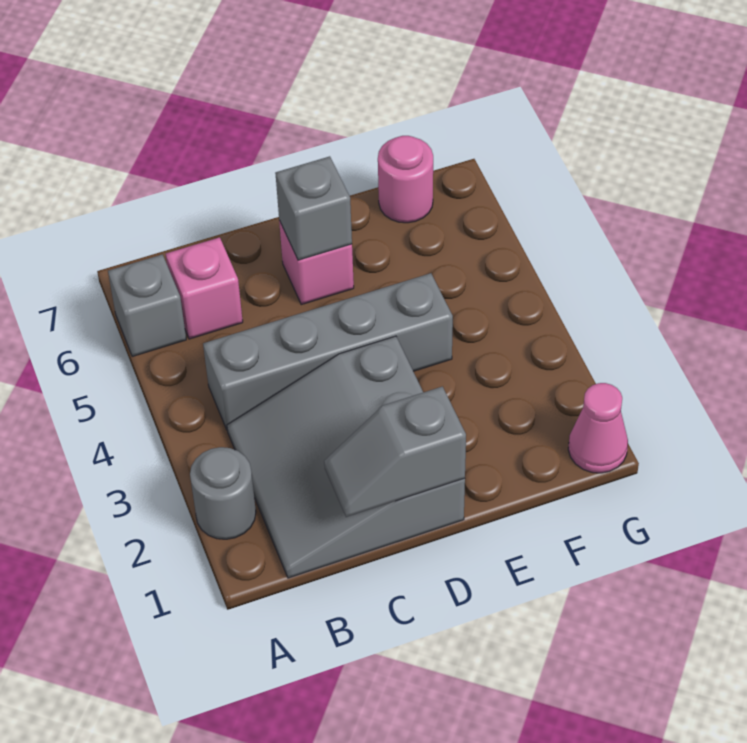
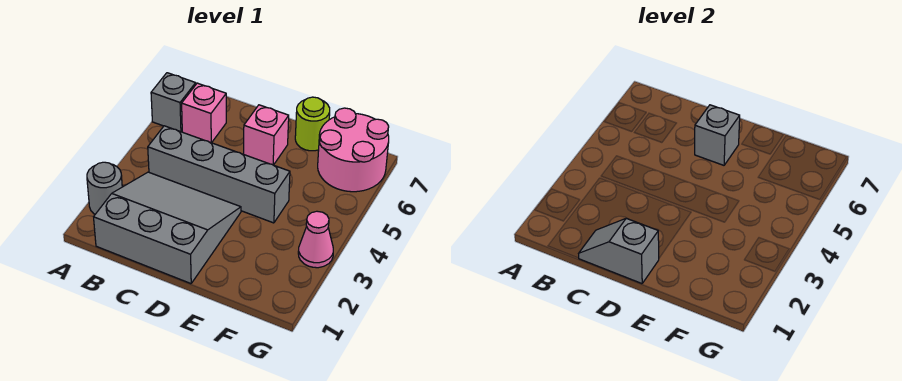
grey 3x3 slope [227,336,465,578] -> grey 3x3 slope turned to [94,172,241,284]
none -> lime 1x1 round brick [295,97,330,151]
pink 1x1 round brick [378,136,433,223] -> pink 2x2 round brick [318,108,389,192]
pink 1x1 cone [568,383,628,473] -> pink 1x1 cone moved to [298,211,333,268]

